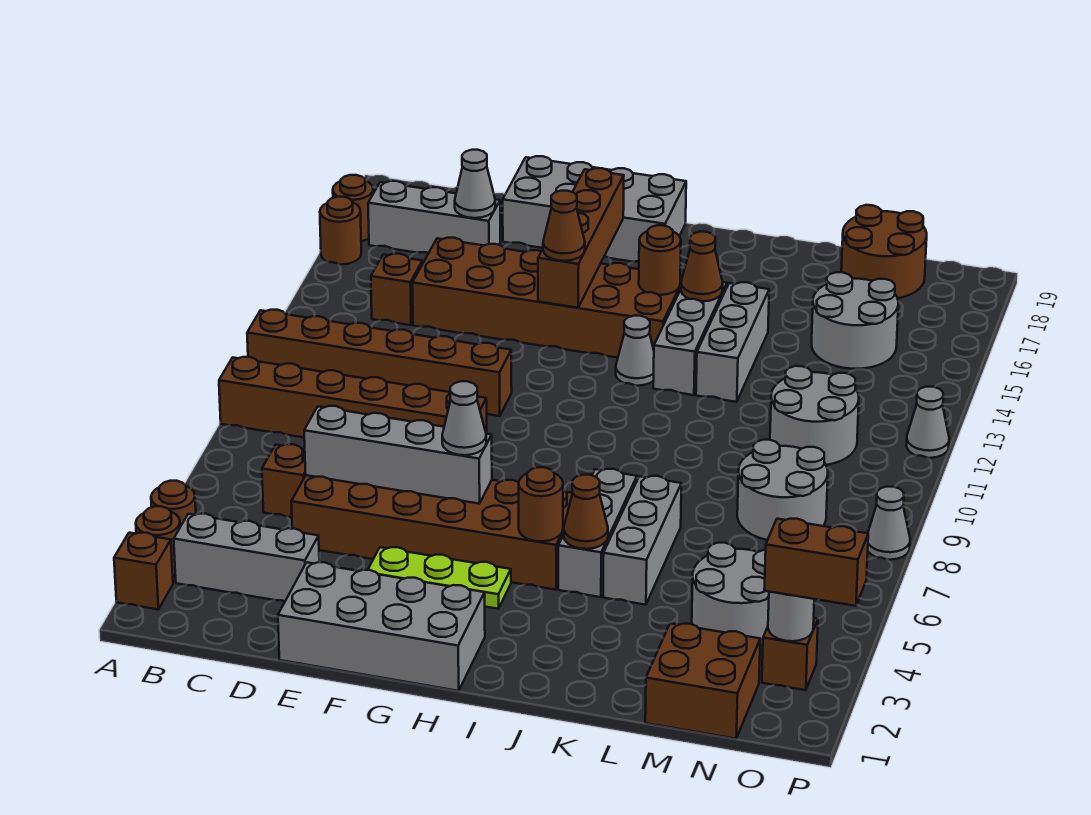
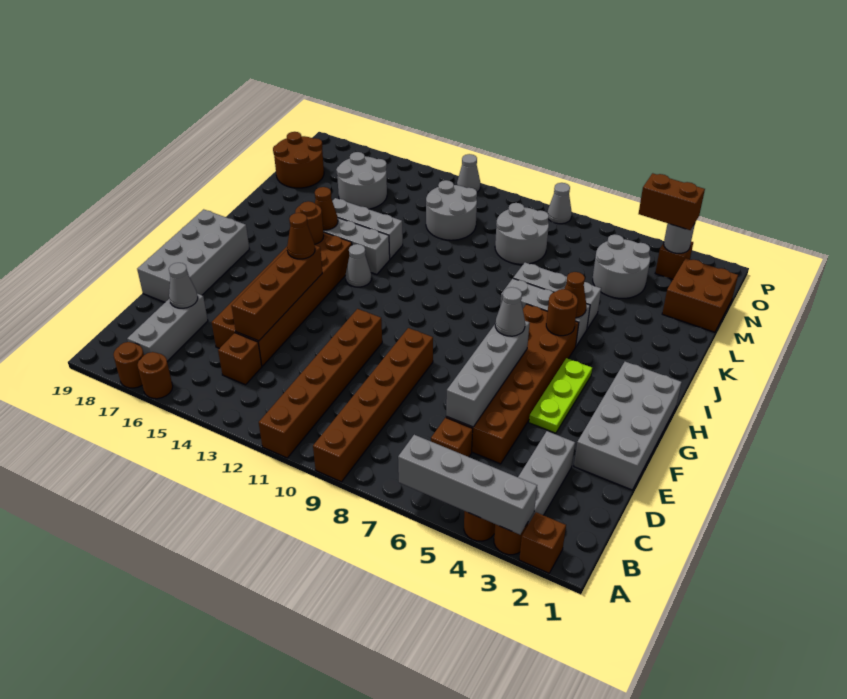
none -> grey 1x4 brick [398,435,537,535]
brown 1x4 brick [538,168,624,308] -> brown 1x4 brick turned to [232,245,322,341]
brown 1x2 brick [764,519,868,606] -> brown 1x2 brick turned to [639,173,705,230]

